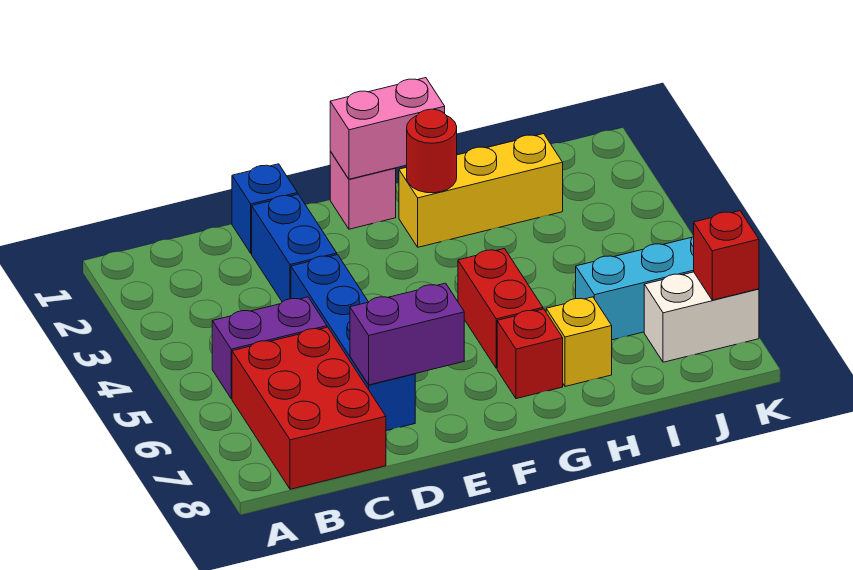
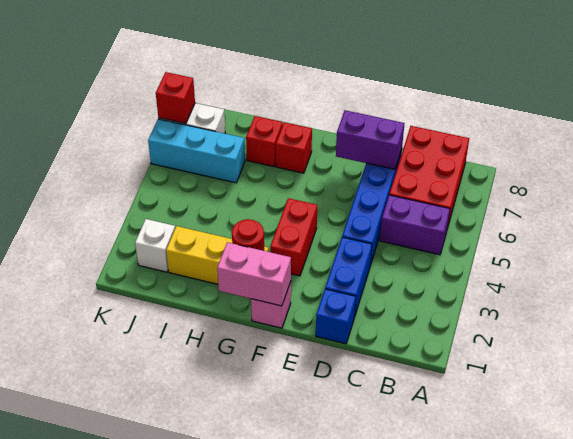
red 1x2 brick [458,249,543,368] -> red 1x2 brick moved to [270,198,317,276]
yellow 1x1 brick [546,297,612,386] -> red 1x1 brick [246,116,283,167]
none -> white 1x1 brick [135,219,175,272]

